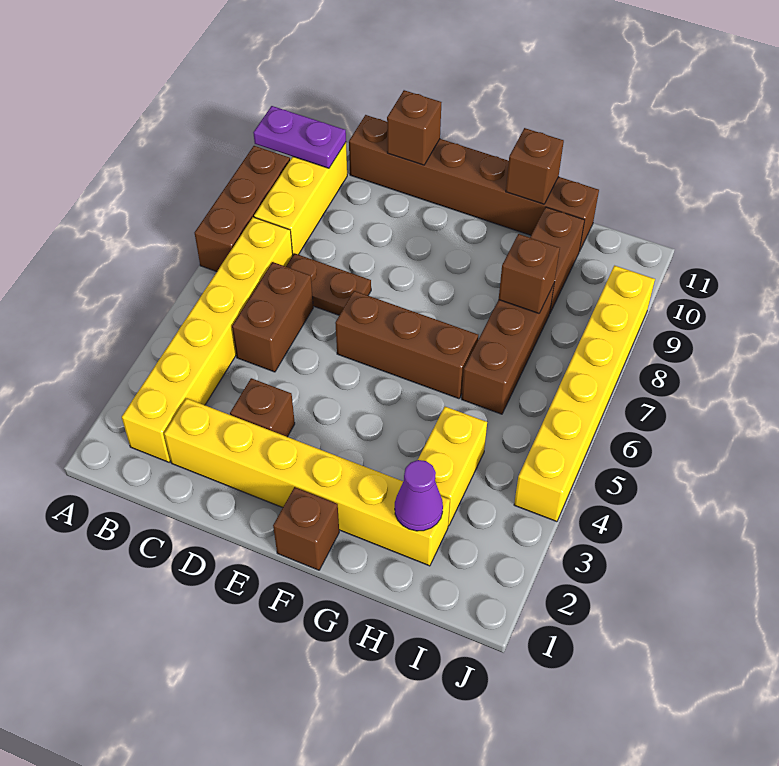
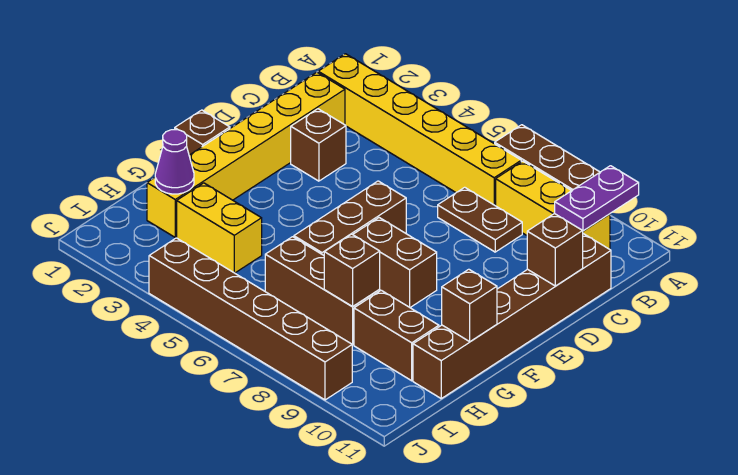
brown 1x2 brick [232,262,313,372] -> brown 1x2 brick moved to [353,218,437,307]
brown 1x2 plate [286,253,371,315] -> brown 1x2 plate turned to [438,187,522,252]
yellow 1x6 brick [514,266,655,522] -> brown 1x6 brick [149,238,352,400]

